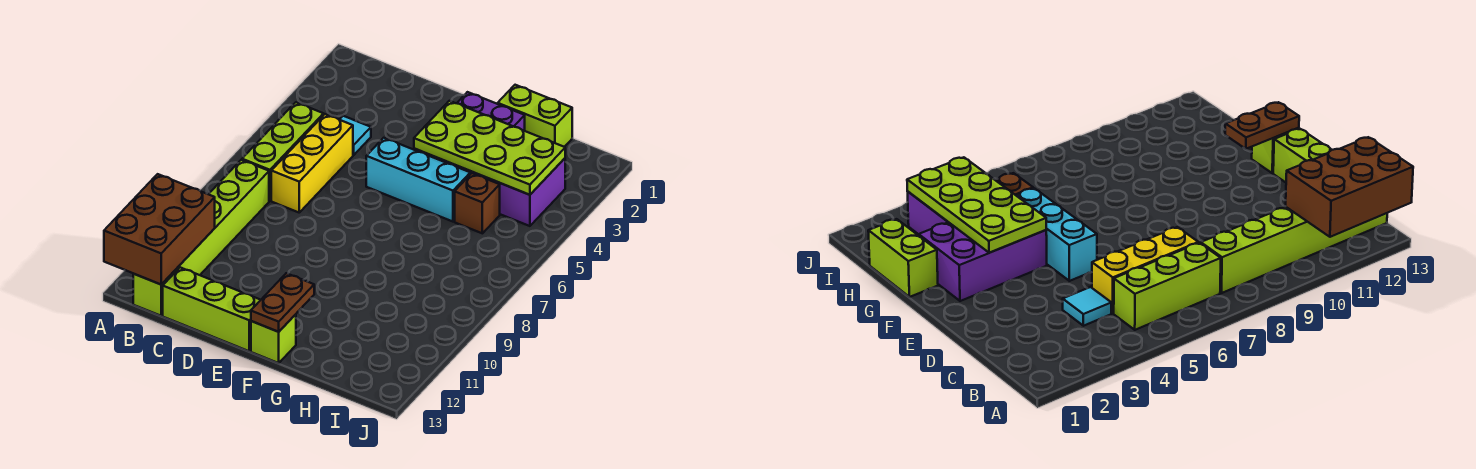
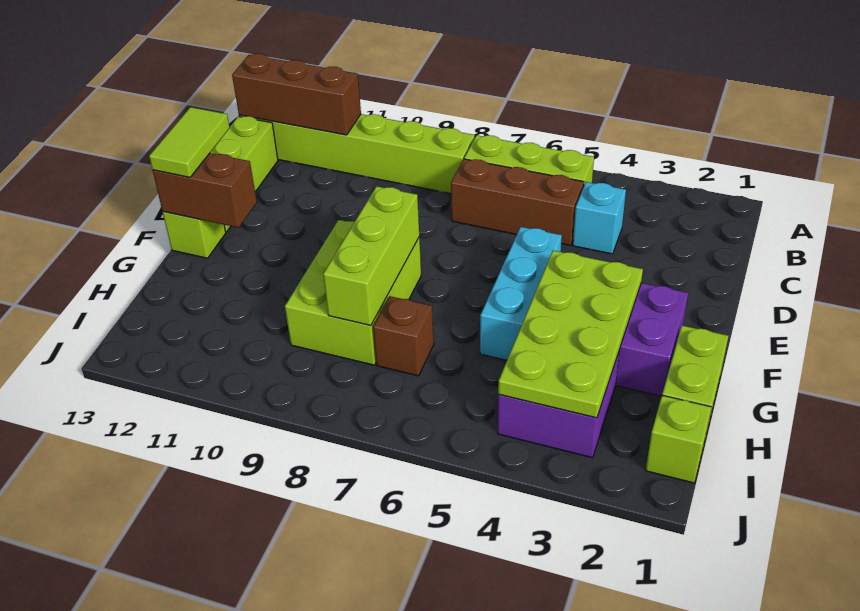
brown 2x3 brick [104,174,215,284] -> brown 1x3 brick [232,54,361,135]
cyan 1x1 tile [339,116,371,155] -> cyan 1x1 brick [573,182,626,254]
yellow 1x3 brick [271,114,353,212] -> brown 1x3 brick [451,159,584,245]
none -> lime 1x2 tile [149,107,230,177]
none -> lime 2x3 brick [285,220,421,365]
none -> lime 1x3 brick [323,186,419,325]
brown 1x2 plate [251,273,314,332] -> brown 1x2 brick [153,153,257,228]
brown 1x1 brick [455,173,500,233] -> brown 1x1 brick moved to [373,296,434,376]
none -> lime 1x1 brick [646,395,711,483]

